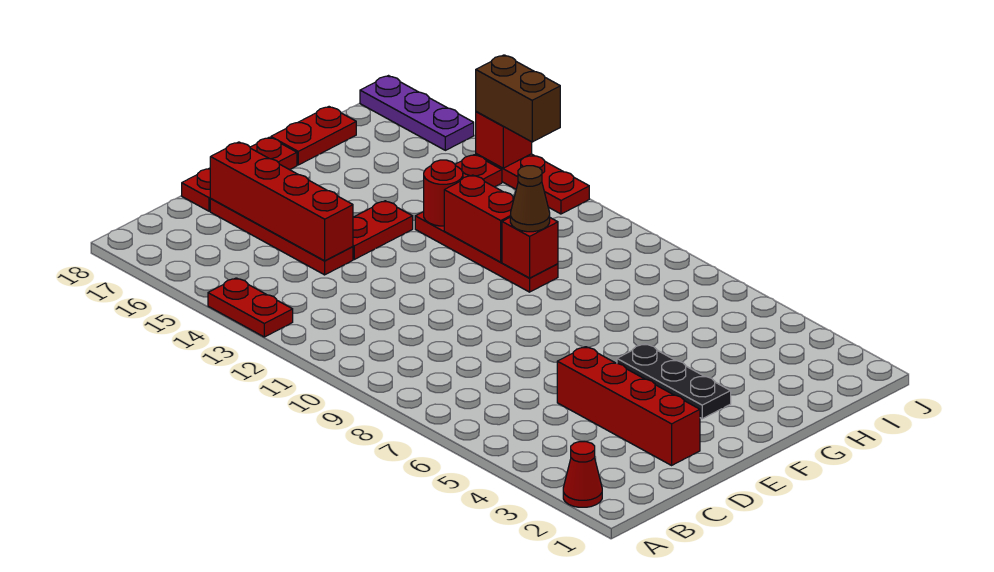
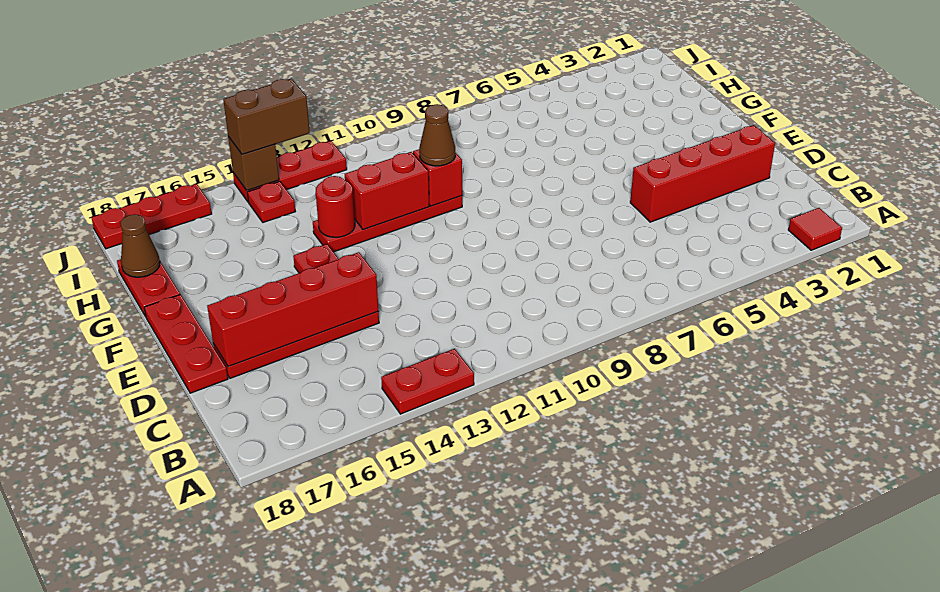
red 1x1 cone [563,442,602,507] -> red 1x1 tile [788,208,842,250]
black 1x3 plate [617,344,731,419] -> none
none -> brown 1x1 cone [121,214,160,277]
red 1x1 brick [476,112,532,168] -> brown 1x1 brick [228,137,279,190]
purple 1x3 plate [360,76,474,150] -> red 1x3 plate [91,184,212,249]

